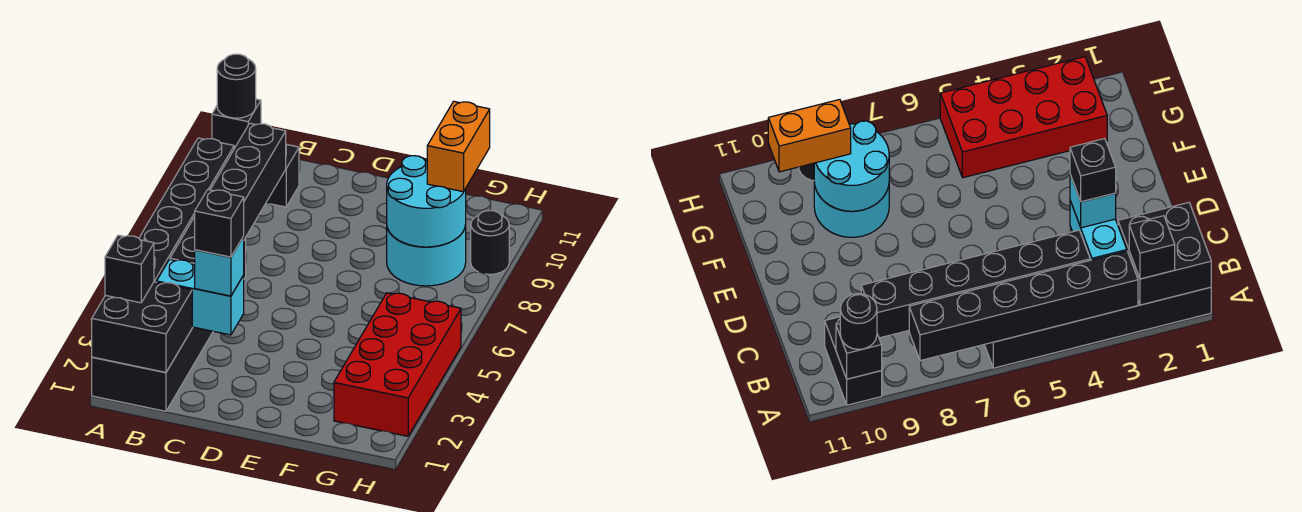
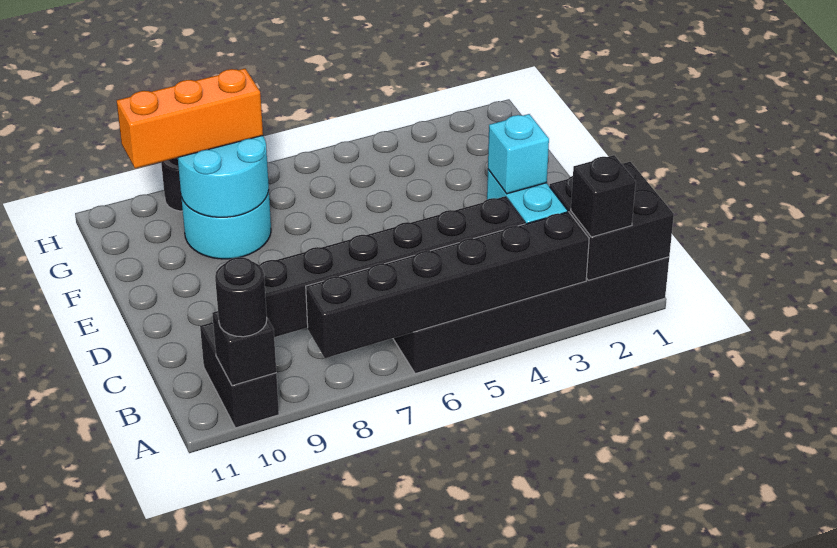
black 1x1 brick [195,190,244,257] -> none
red 2x4 brick [334,293,461,436] -> none
orange 1x2 brick [427,101,490,192] -> orange 1x3 brick [117,69,263,168]

